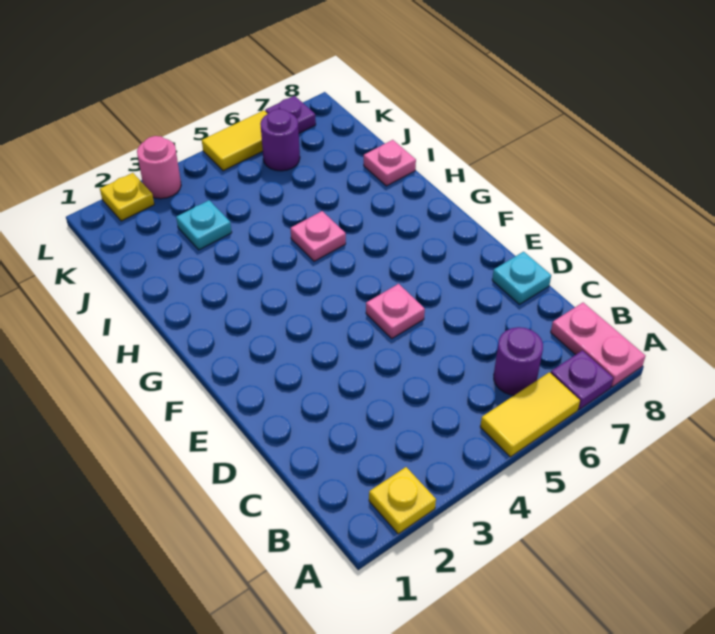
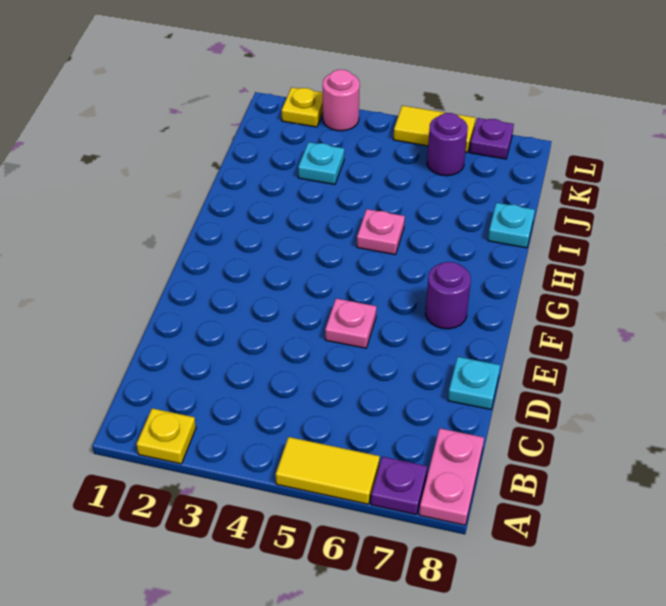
purple 1x1 round brick [494,327,543,395] -> purple 1x1 round brick moved to [426,262,471,329]
pink 1x1 plate [364,140,416,186] -> cyan 1x1 plate [488,203,535,248]

